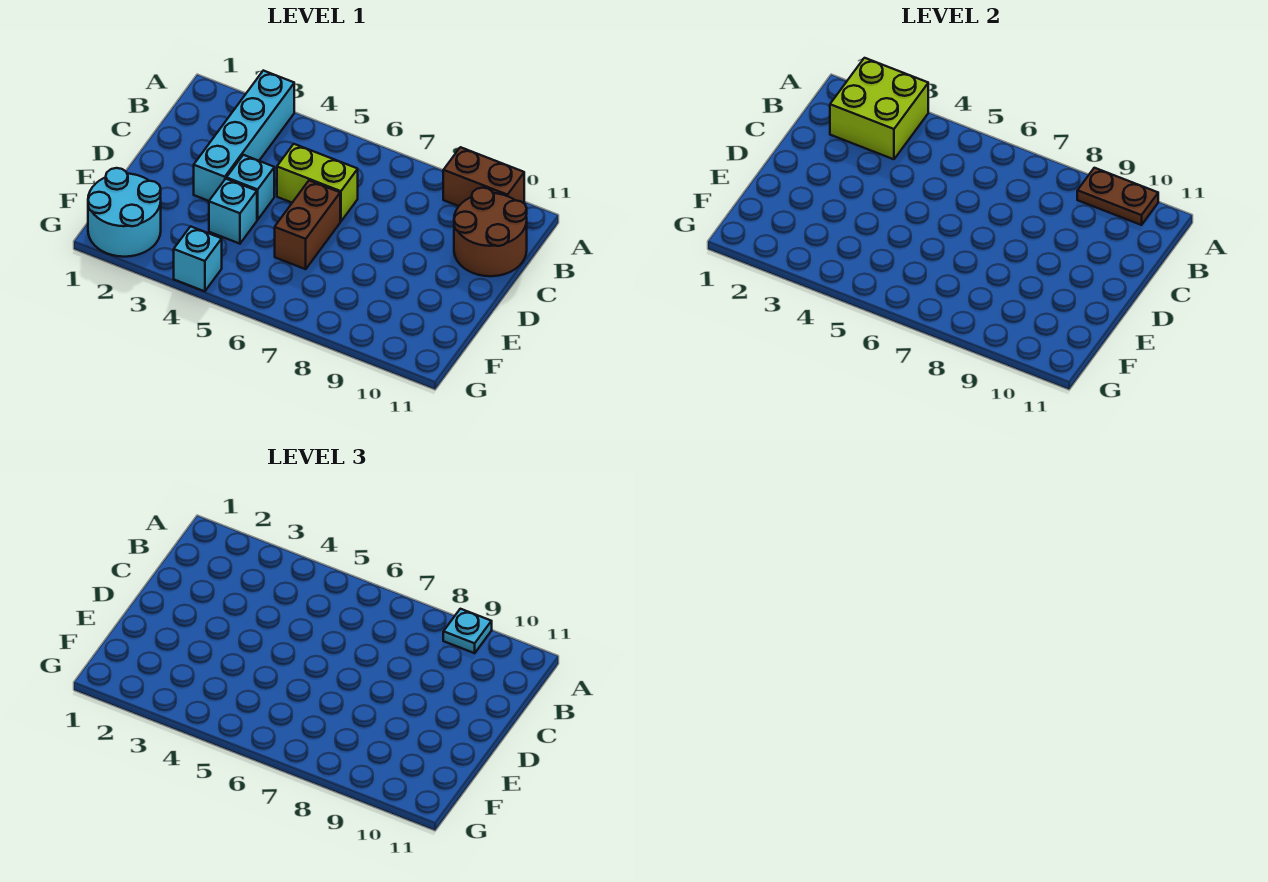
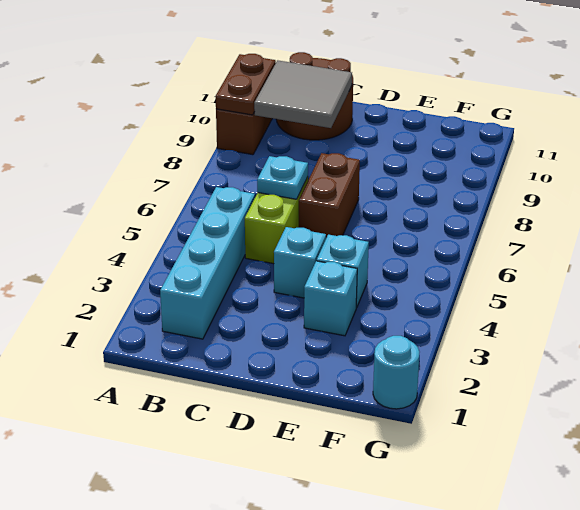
lime 2x2 brick [830,58,928,159] -> none
cyan 1x4 brick [194,71,294,201] -> cyan 1x4 brick turned to [160,187,255,339]
cyan 1x1 plate [443,609,492,653] -> cyan 1x1 plate moved to [257,156,308,199]
none -> grey 2x2 tile [254,60,352,128]
brown 1x2 brick [275,181,340,269] -> brown 1x2 brick turned to [299,153,360,238]
cyan 2x2 round brick [88,168,161,257] -> cyan 1x1 round brick [373,336,419,409]
cyan 1x1 brick [174,226,222,291] -> cyan 1x1 brick moved to [304,261,357,336]

